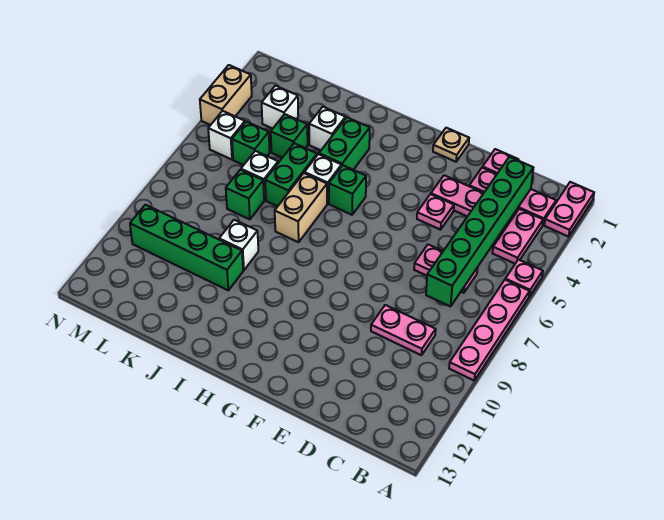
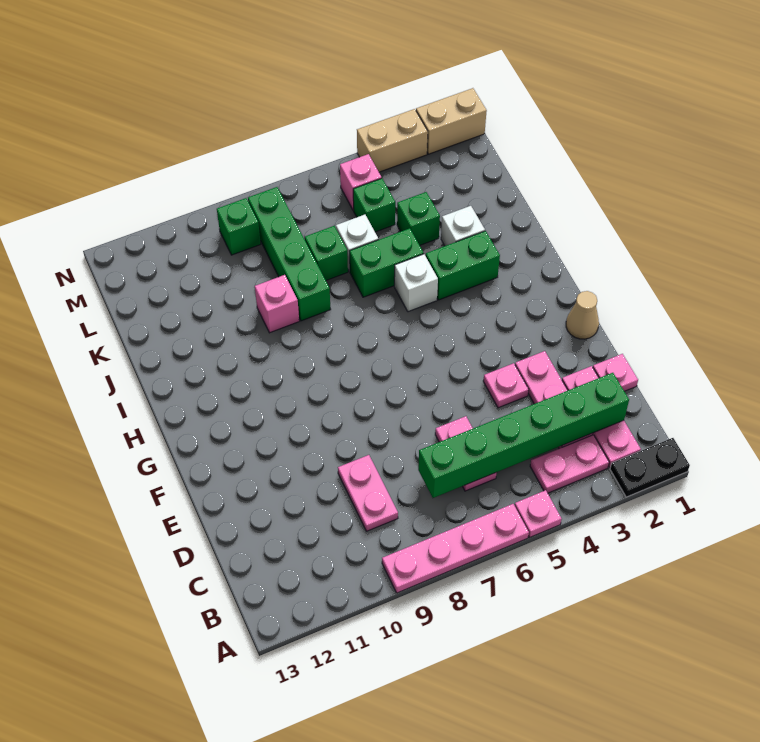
pink 1x2 plate [544,182,594,237] -> black 1x2 plate [610,438,690,497]
tan 1x1 plate [433,128,469,162] -> tan 1x1 cone [566,291,599,339]
green 1x1 brick [329,165,366,215] -> green 1x1 brick moved to [217,198,261,255]
tan 1x2 brick [275,173,327,242] -> tan 1x2 brick moved to [416,88,487,154]
white 1x1 brick [219,220,258,270] -> pink 1x1 brick [255,275,299,333]
green 1x4 brick [130,205,243,290] -> green 1x4 brick moved to [248,187,331,321]
white 1x1 brick [262,86,298,129] -> none
white 1x1 brick [208,111,245,160] -> pink 1x1 brick [340,154,382,211]

